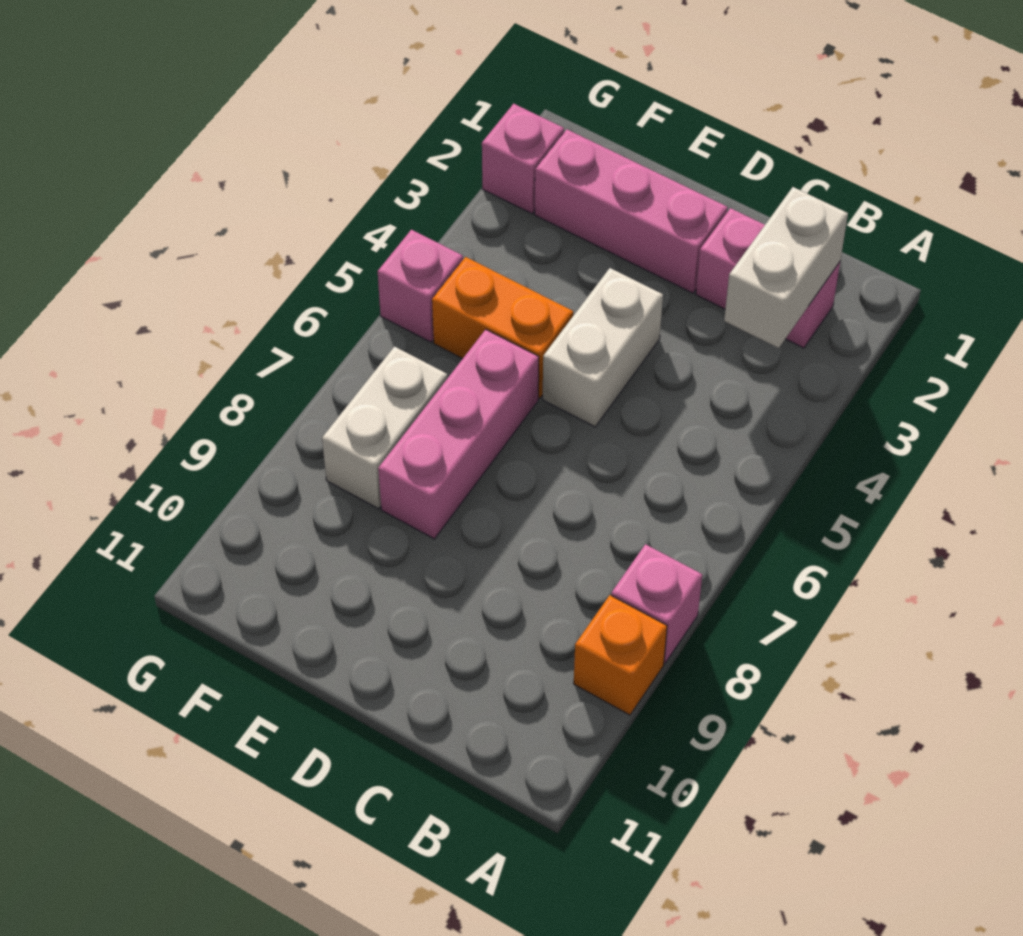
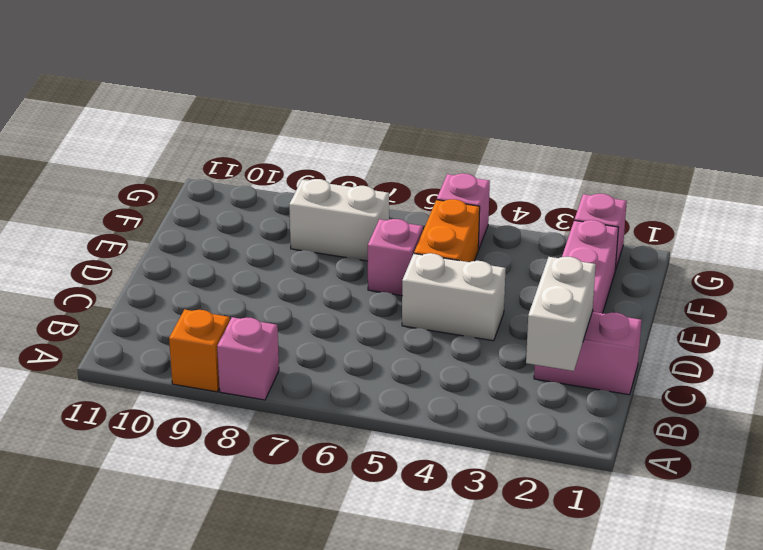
pink 1x2 brick [696,208,840,348] -> pink 1x2 brick turned to [534,312,642,395]
white 1x2 brick [724,187,848,348] -> white 1x2 brick turned to [526,257,596,371]
pink 1x3 brick [378,330,539,539] -> pink 1x1 brick [368,219,423,296]

